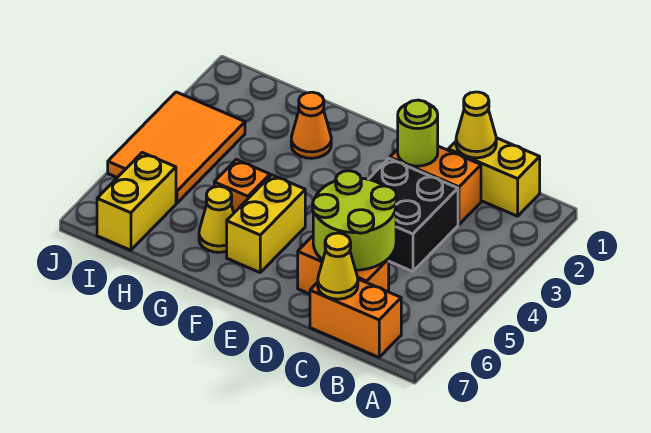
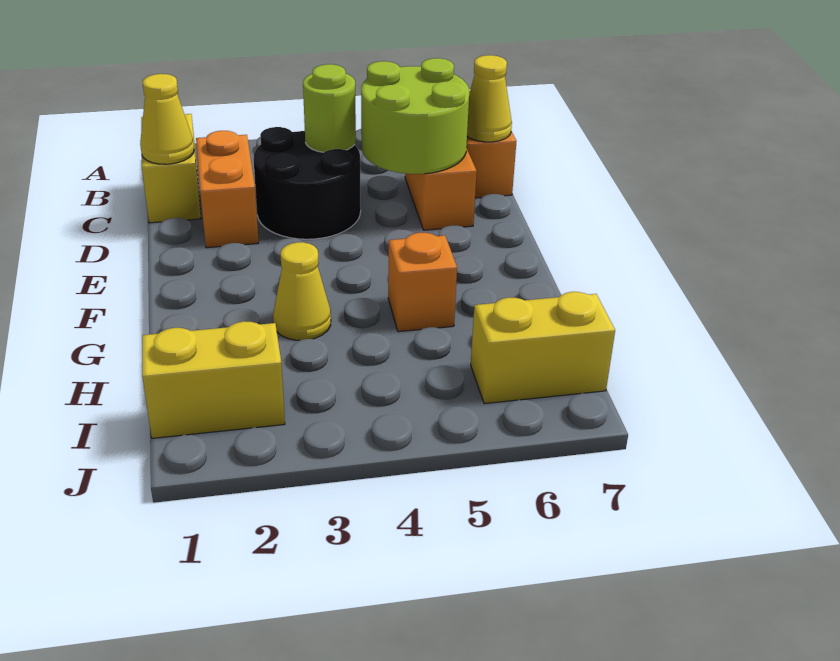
black 2x2 brick [368,159,458,272] -> black 2x2 round brick [253,127,361,239]
lime 1x1 round brick [398,100,438,166] -> lime 1x1 round brick moved to [303,64,356,152]
yellow 1x2 brick [227,175,305,272] -> yellow 1x2 brick moved to [142,321,285,438]
orange 1x1 cone [291,92,331,158] -> none
yellow 1x1 cone [199,186,234,252] -> yellow 1x1 cone moved to [273,242,331,340]
orange 2x3 tile [108,92,245,203] -> none

